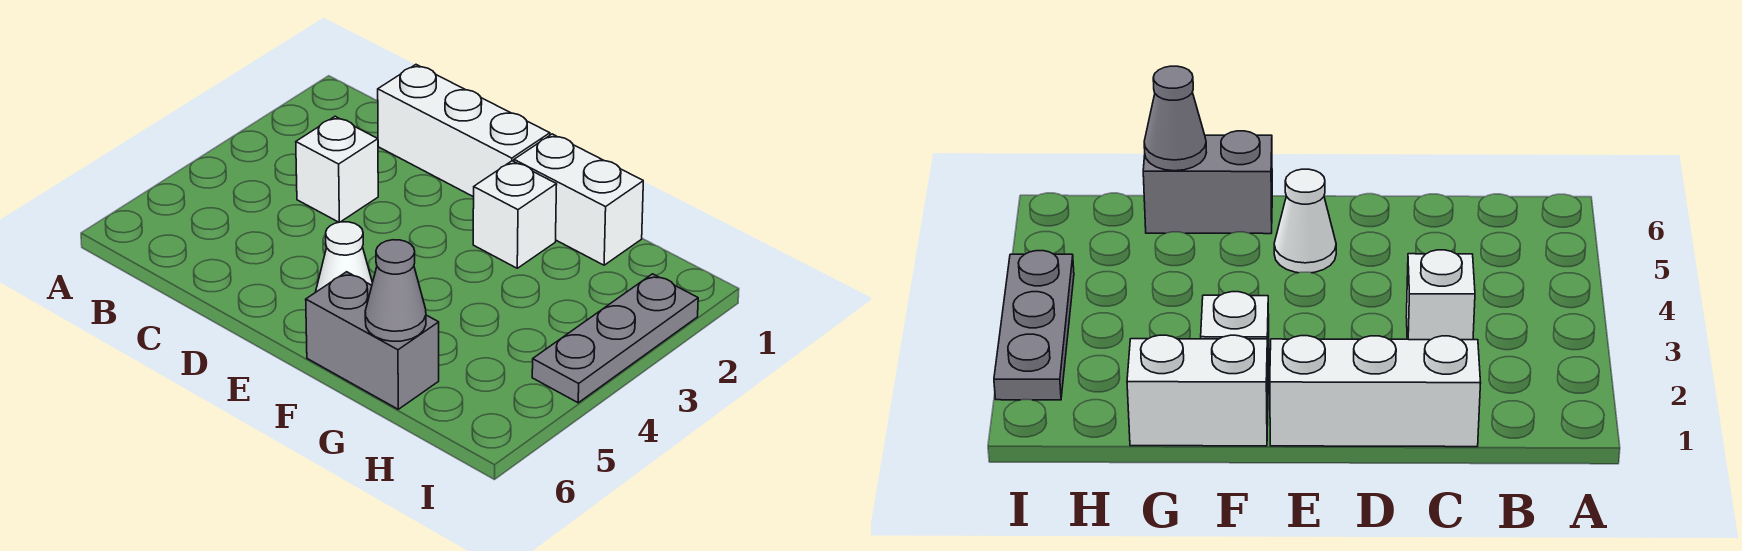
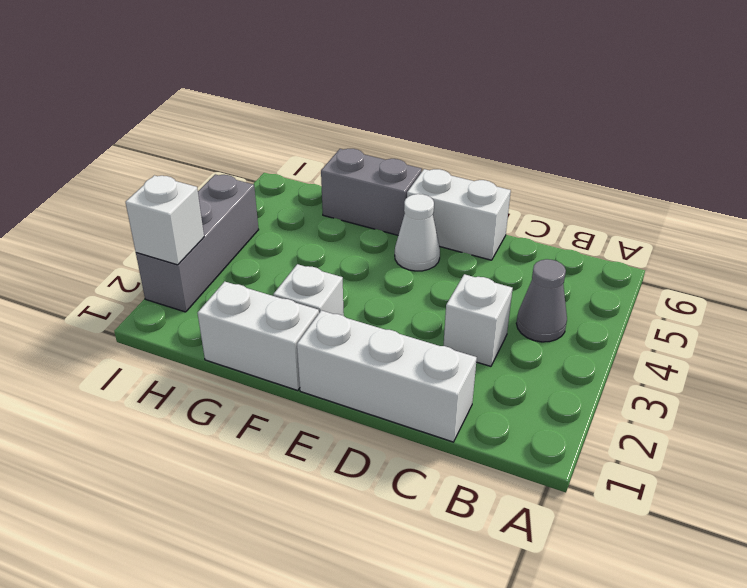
none -> white 1x2 brick [407,169,511,260]
grey 1x1 cone [365,240,426,341] -> grey 1x1 cone moved to [516,259,567,342]
grey 1x3 plate [532,274,698,403] -> grey 1x3 brick [136,174,259,312]
none -> white 1x1 brick [126,175,204,265]

